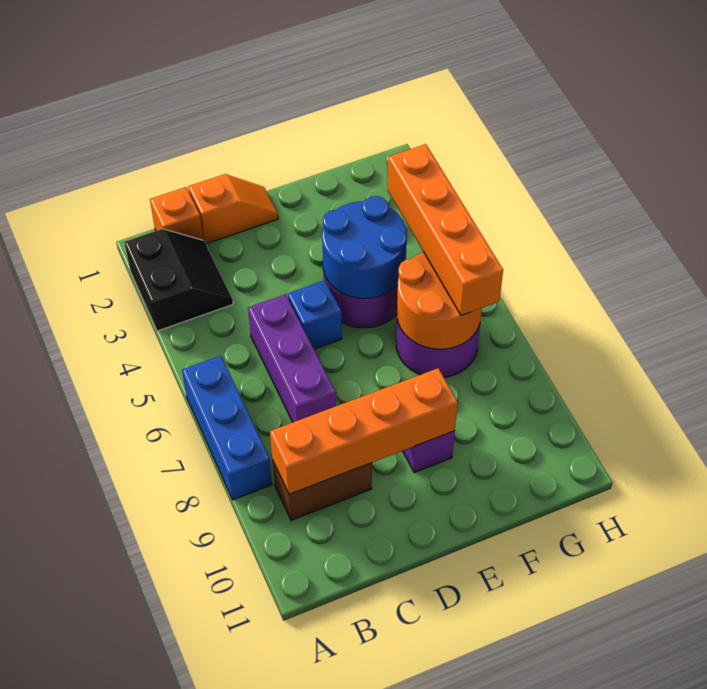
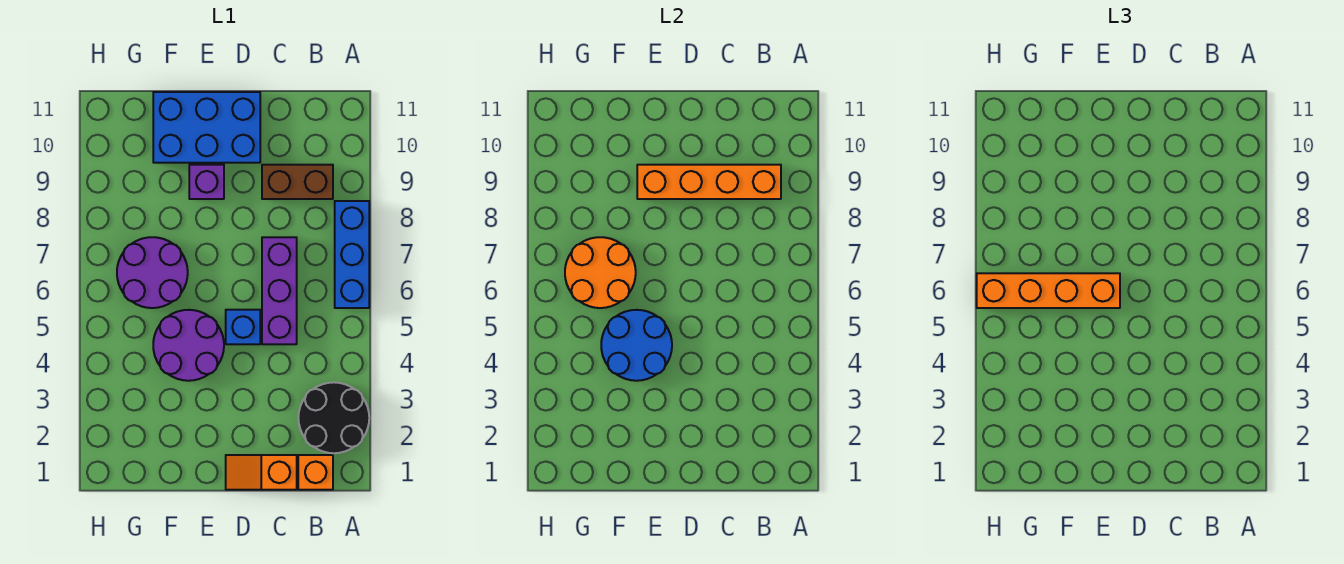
black 2x2 slope [124,229,233,331] -> black 2x2 round brick [298,382,369,453]
none -> blue 2x3 brick [153,92,260,163]
orange 1x4 brick [388,144,503,316] -> orange 1x4 brick turned to [977,273,1120,308]

